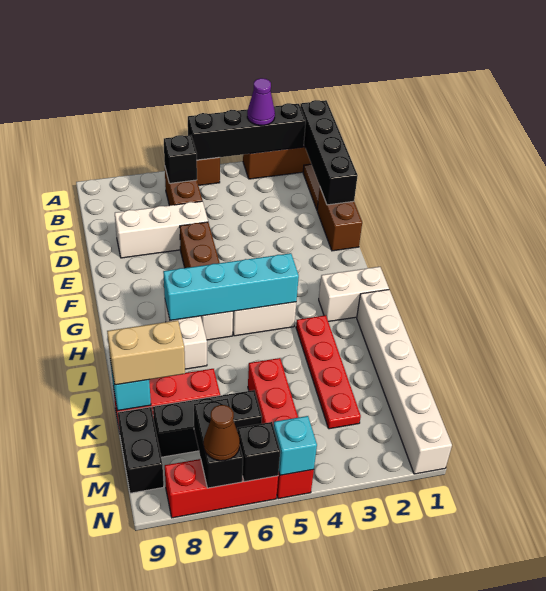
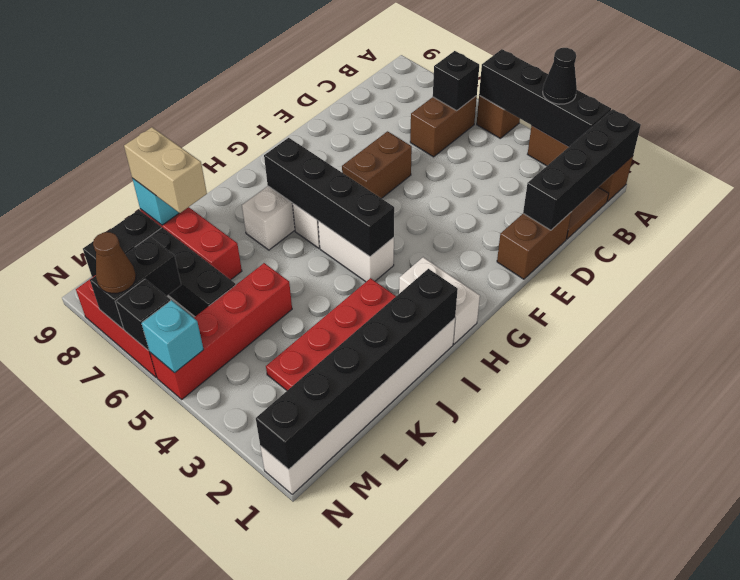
purple 1x1 cone [247,78,275,125] -> black 1x1 cone [543,48,577,104]
white 1x3 brick [115,201,208,258] -> none
cyan 1x4 brick [163,253,299,320] -> black 1x4 brick [264,138,394,257]
none -> black 1x6 brick [256,269,458,469]

